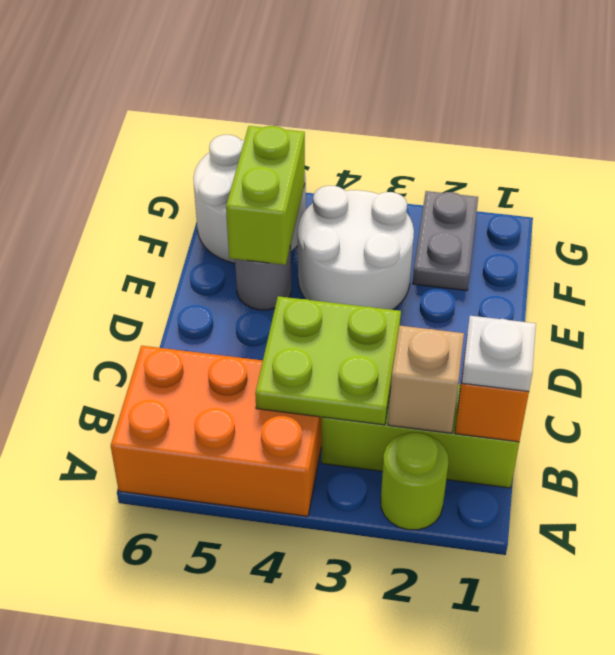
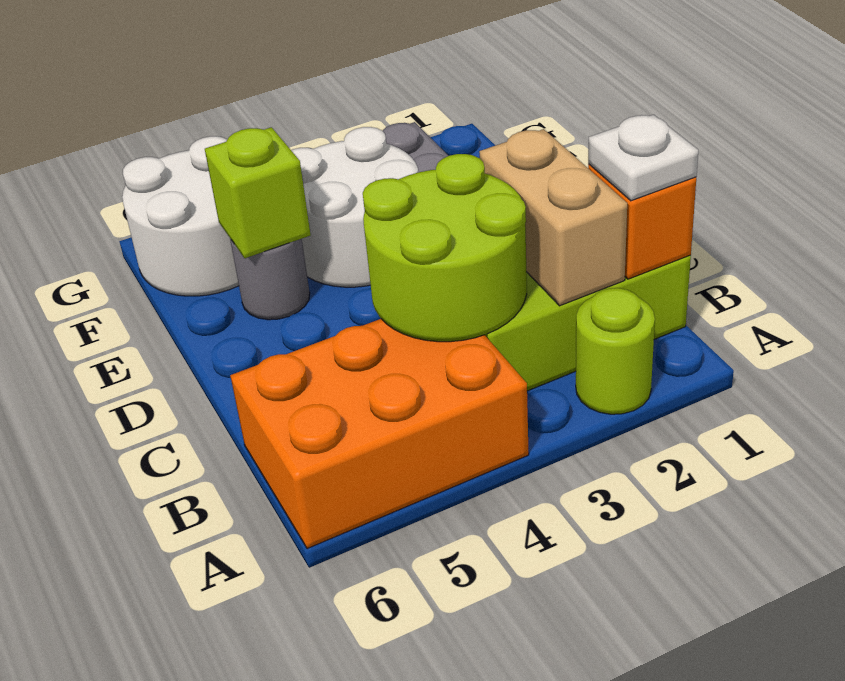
tan 1x1 brick [388,326,464,433] -> tan 1x2 brick [479,129,627,306]
lime 2x2 plate [255,296,401,425] -> lime 2x2 round brick [363,154,527,342]
lime 1x2 brick [226,126,305,265] -> lime 1x1 brick [205,127,311,258]

